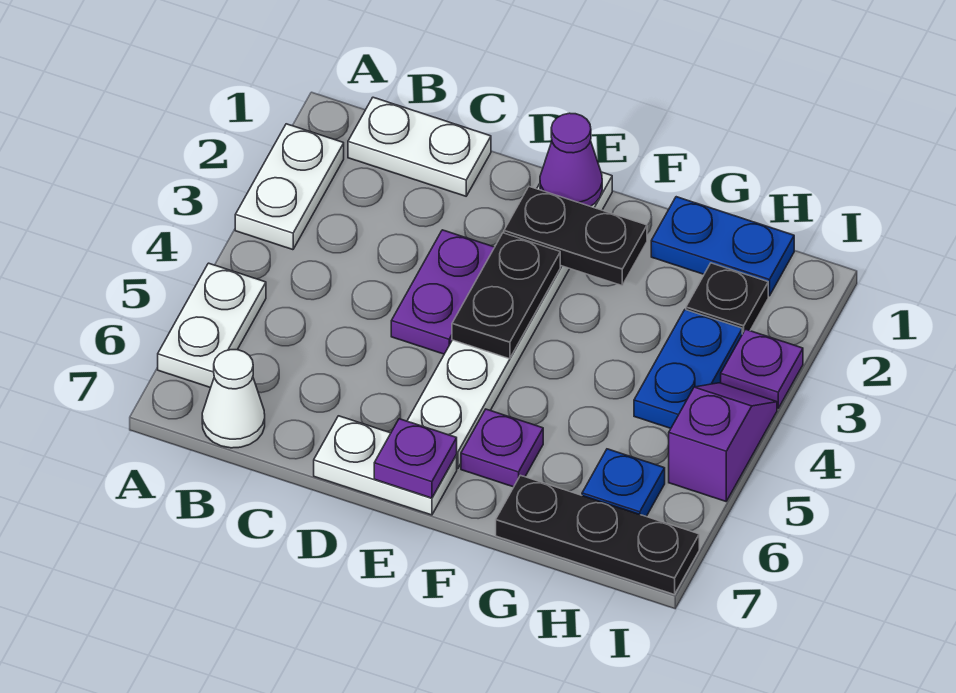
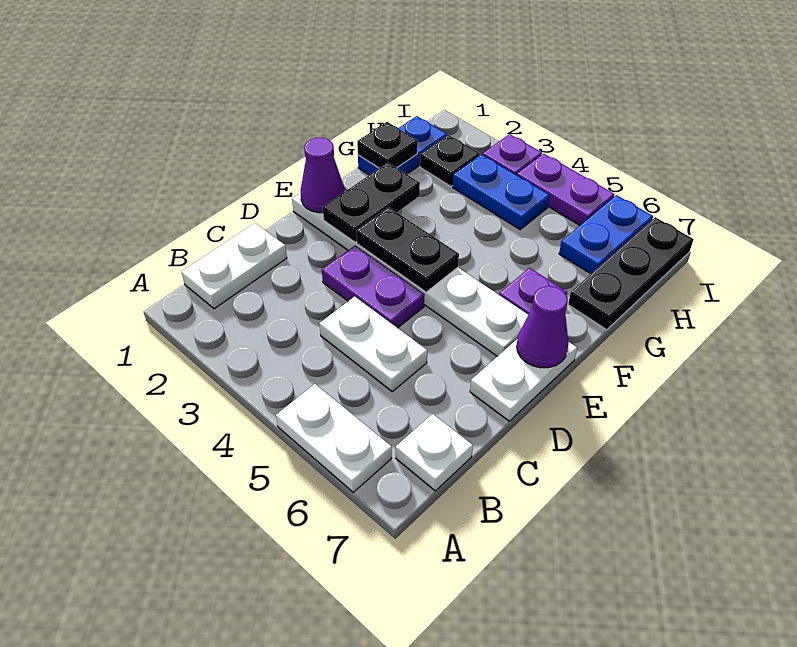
white 1x2 plate [235,124,344,250] -> white 1x2 plate moved to [319,297,427,392]
white 1x1 cone [202,350,265,448] -> white 1x1 plate [396,414,473,491]
purple 1x1 plate [374,419,457,498] -> purple 1x1 cone [517,286,569,368]
none -> black 1x1 plate [357,122,418,168]
blue 1x1 plate [582,449,665,517] -> blue 1x2 plate [559,195,653,274]
purple 1x2 slope [669,383,777,501] -> purple 1x2 plate [517,154,615,225]

